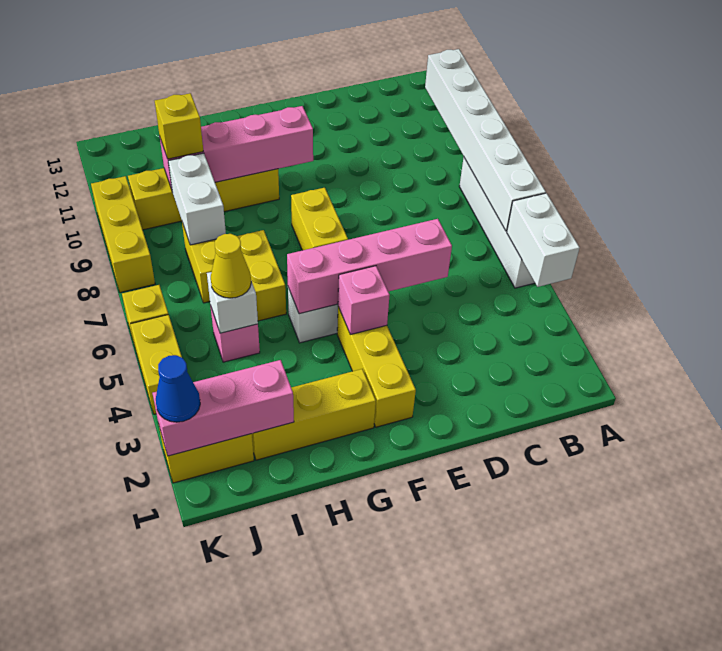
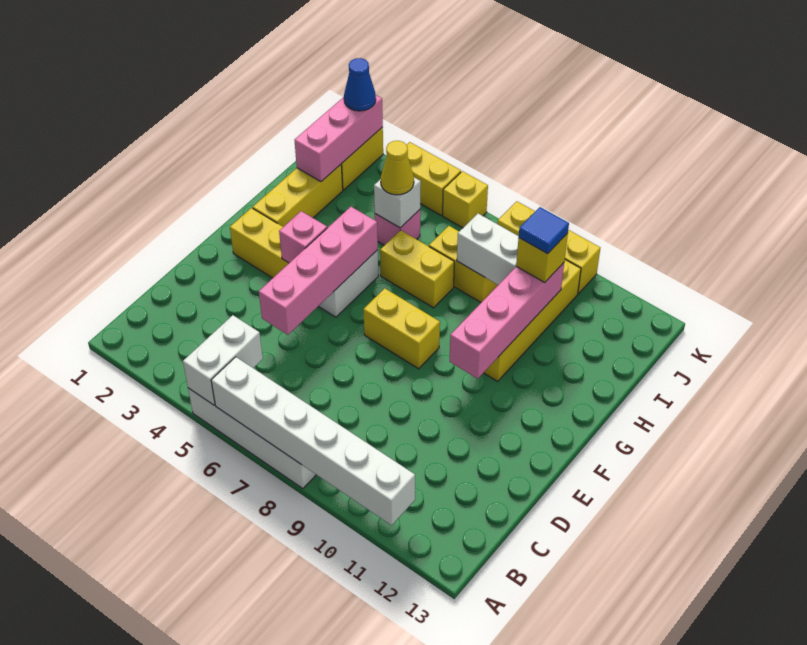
white 1x2 brick [507,193,580,287] -> white 1x2 brick turned to [183,315,263,405]
none -> blue 1x1 tile [519,207,569,254]

